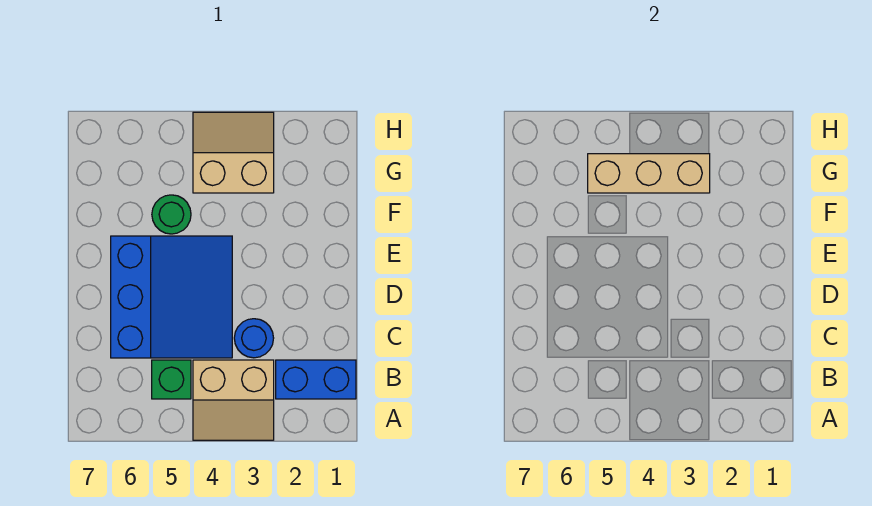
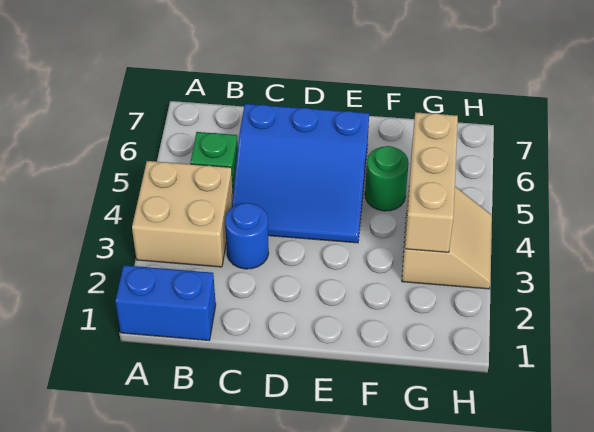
tan 2x2 slope [193,360,274,440] -> tan 2x2 brick [132,161,233,267]
blue 1x2 brick [276,360,356,399] -> blue 1x2 brick turned to [115,265,216,340]

